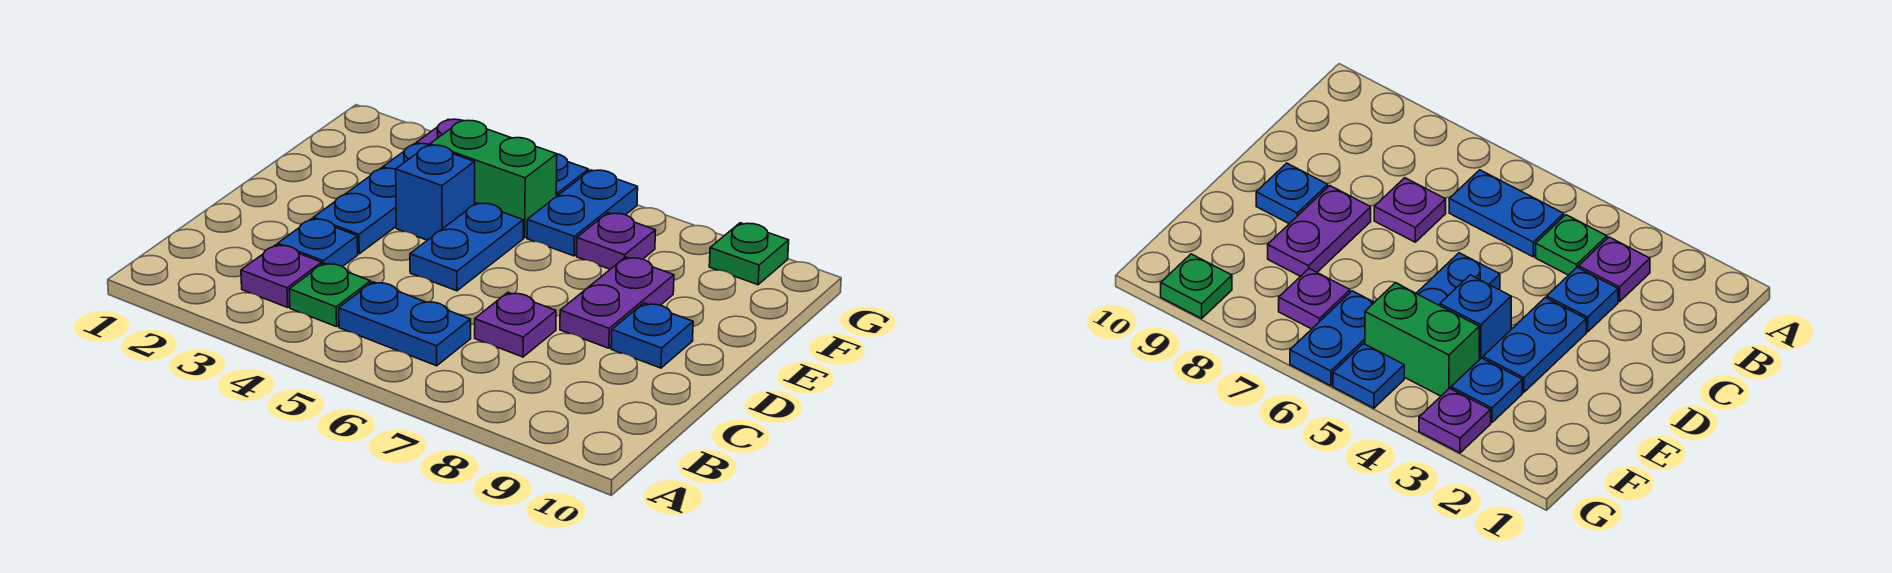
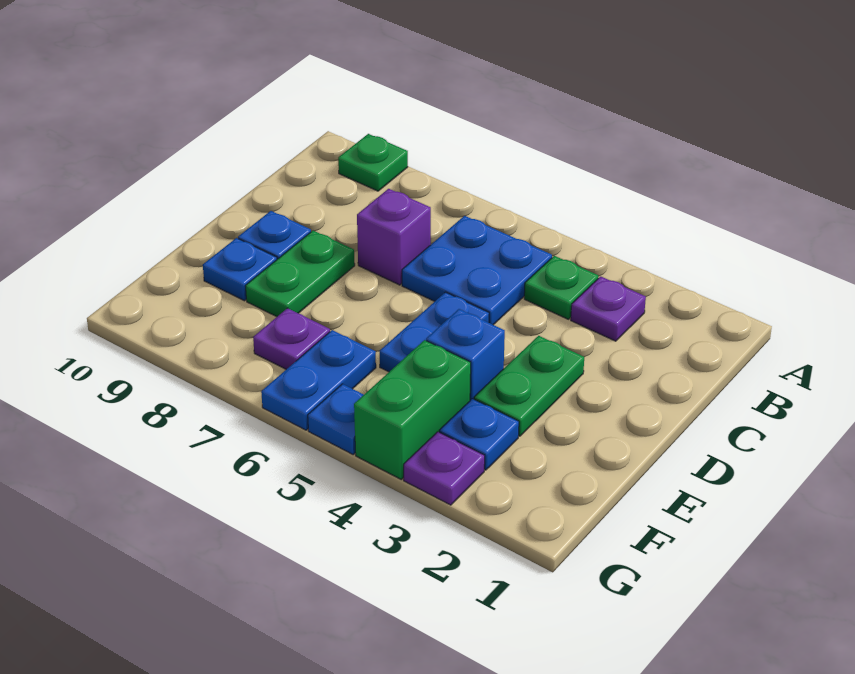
blue 1x2 plate [339,282,471,366] -> blue 2x2 plate [402,216,552,325]
blue 1x1 plate [278,219,358,267] -> blue 1x1 plate moved to [203,238,277,301]
purple 1x1 plate [475,293,556,357] -> purple 1x1 brick [357,189,431,285]
blue 1x2 plate [313,168,396,254] -> green 1x2 plate [474,336,584,436]
purple 1x2 plate [560,257,674,348] -> green 1x2 plate [246,231,355,317]
green 1x2 brick [430,120,557,238] -> green 1x2 brick turned to [354,340,471,479]
green 1x1 plate [709,223,789,285] -> green 1x1 plate moved to [338,134,408,191]

